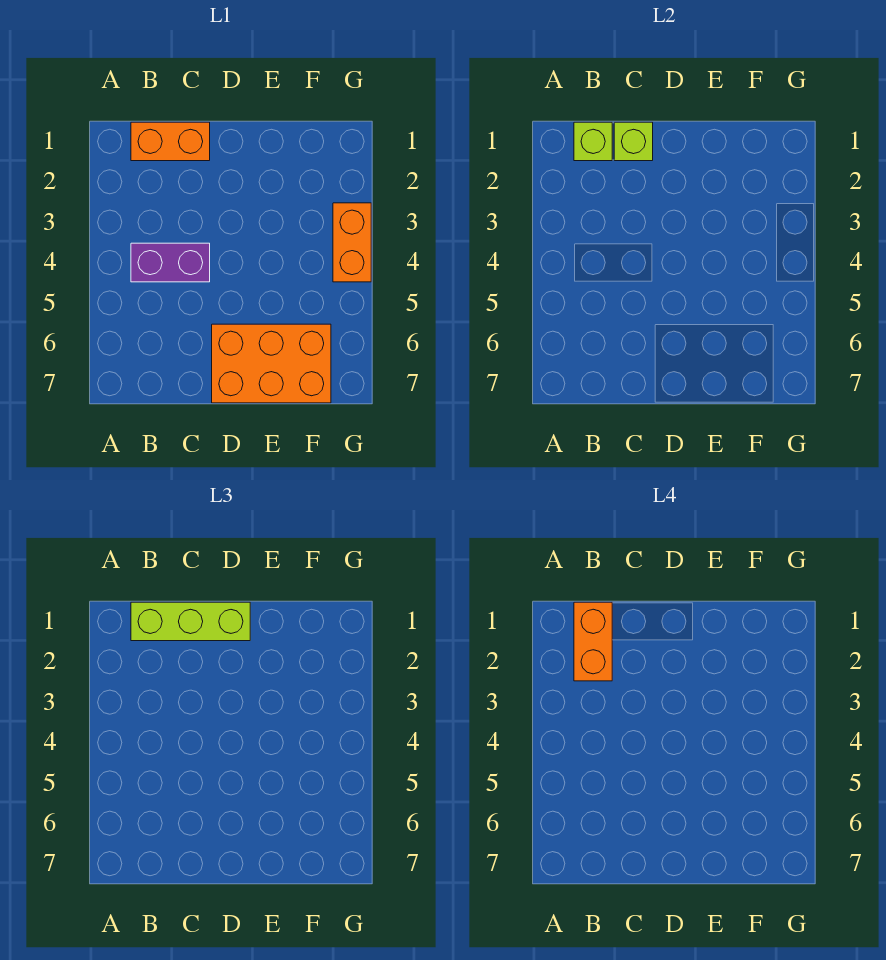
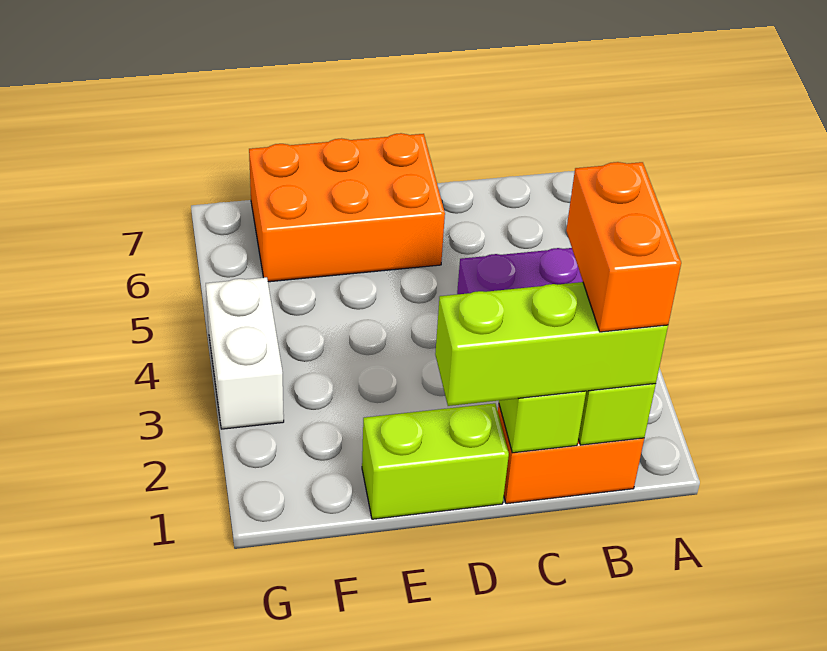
none -> lime 1x2 brick [362,403,509,519]
orange 1x2 brick [333,203,371,282] -> white 1x2 brick [206,277,284,429]

